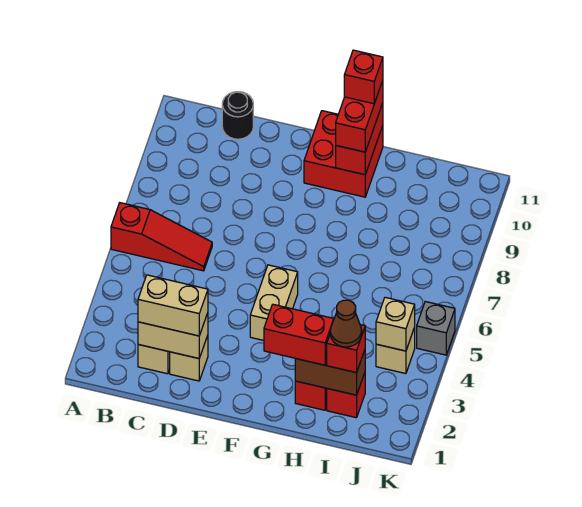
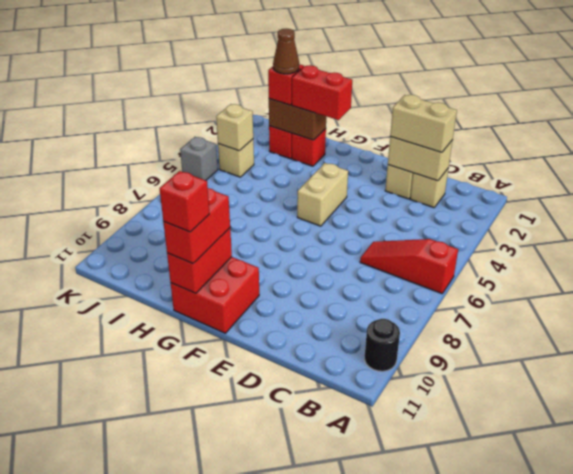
black 1x1 round brick [222,92,253,139] -> black 1x1 round brick moved to [365,319,400,371]

